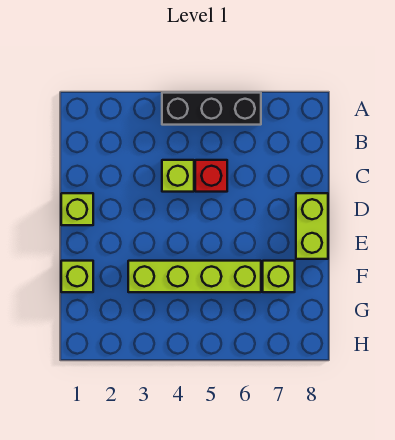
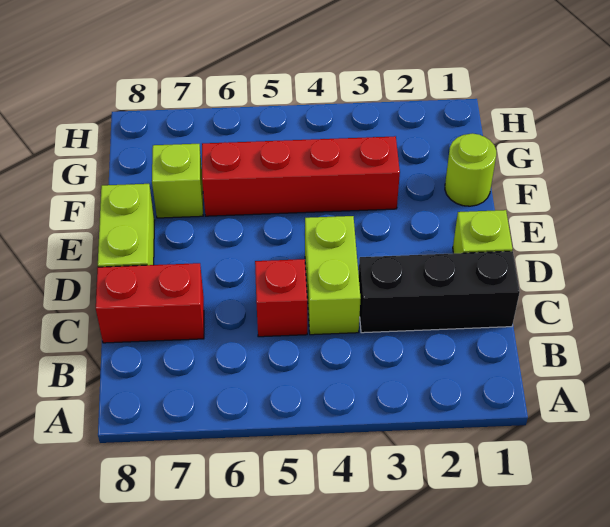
black 1x3 brick [162,93,261,125] -> black 1x3 brick moved to [359,251,520,333]
lime 1x1 brick [162,160,194,192] -> lime 1x2 brick [305,216,361,335]
none -> red 1x2 brick [96,263,204,343]
lime 1x1 brick [61,261,93,292] -> lime 1x1 round brick [445,133,496,206]
lime 1x4 brick [128,261,261,292] -> red 1x4 brick [202,136,400,216]

